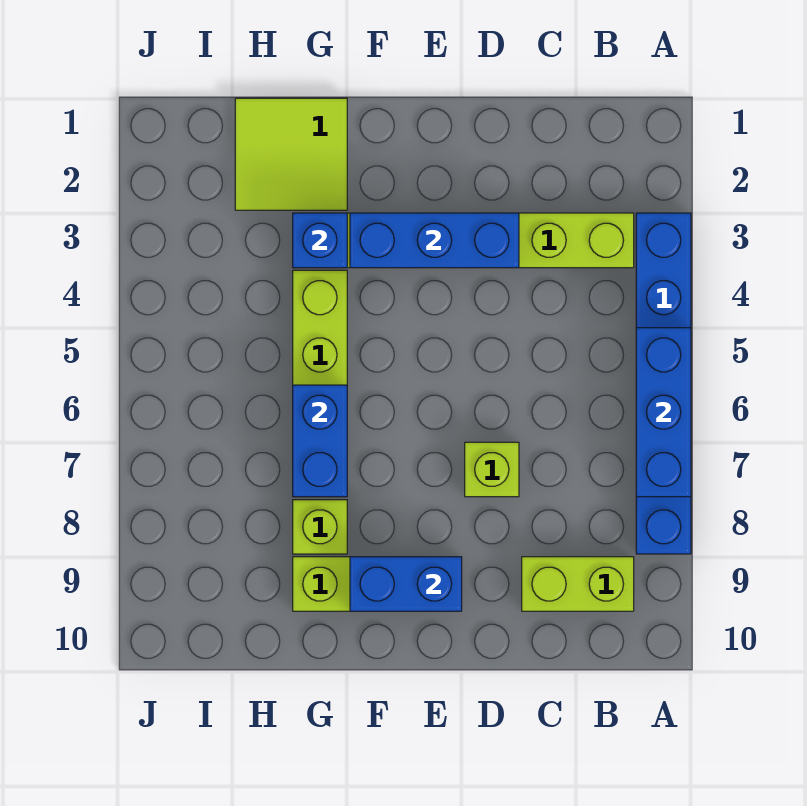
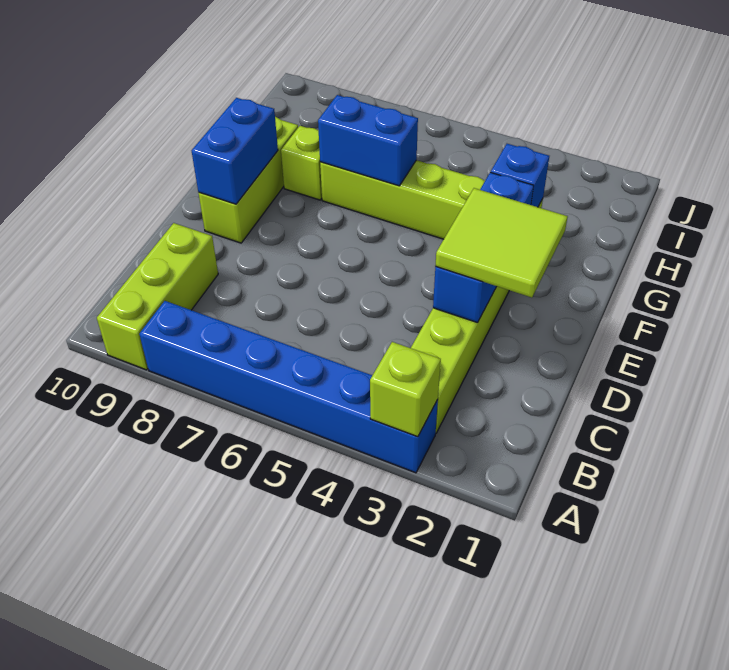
blue 1x3 brick [636,328,691,497] -> none
lime 1x2 brick [522,557,634,611] -> lime 1x3 brick [97,223,218,370]
lime 1x1 brick [465,442,519,497] -> lime 1x1 brick moved to [370,342,441,437]
lime 2x2 tile [235,98,347,210] -> lime 2x2 tile moved to [435,188,568,298]

